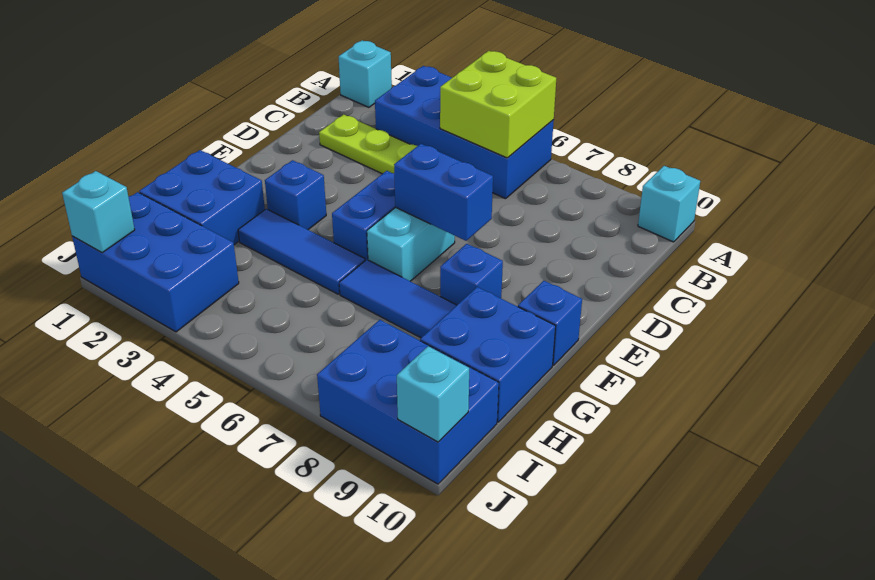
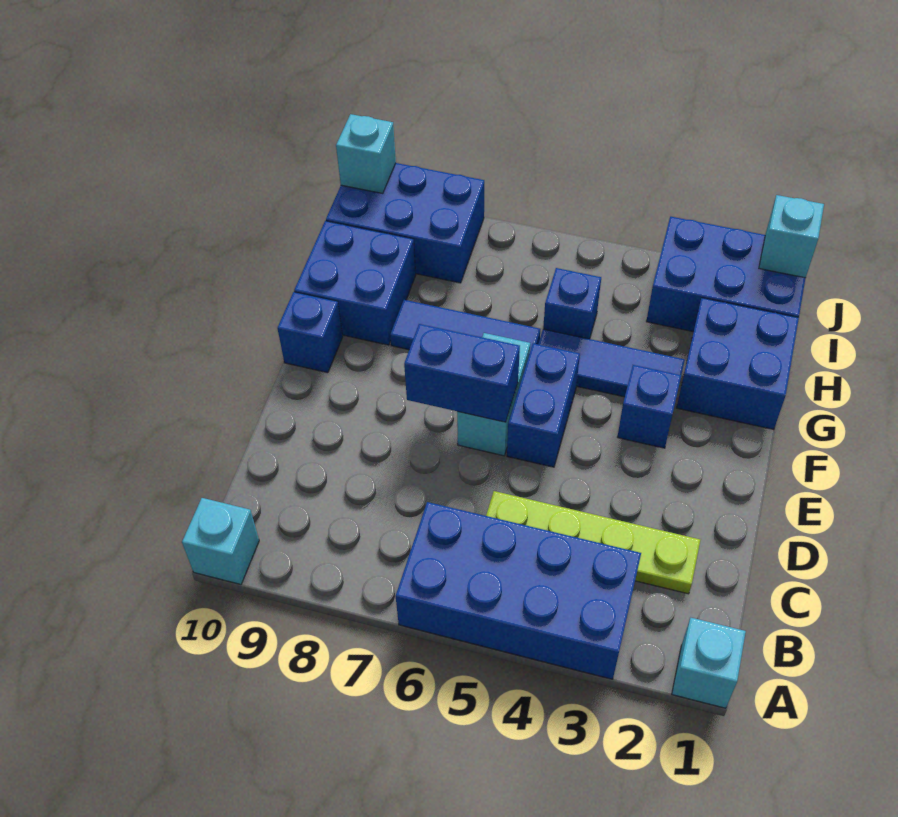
lime 2x2 brick [440,51,556,158] -> none
blue 1x1 brick [440,244,503,305] -> blue 1x1 brick moved to [543,268,601,339]

